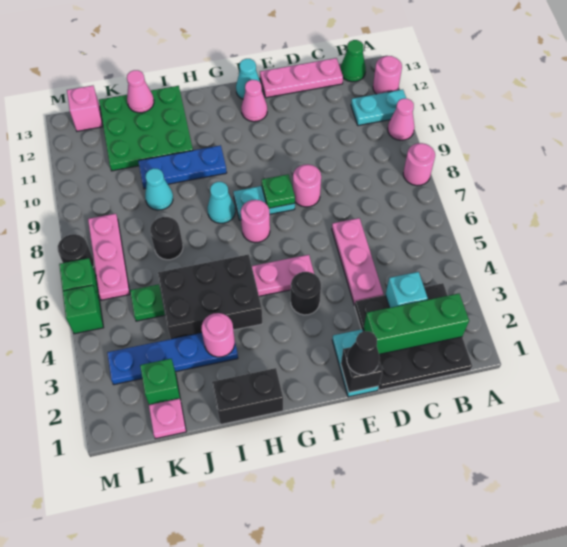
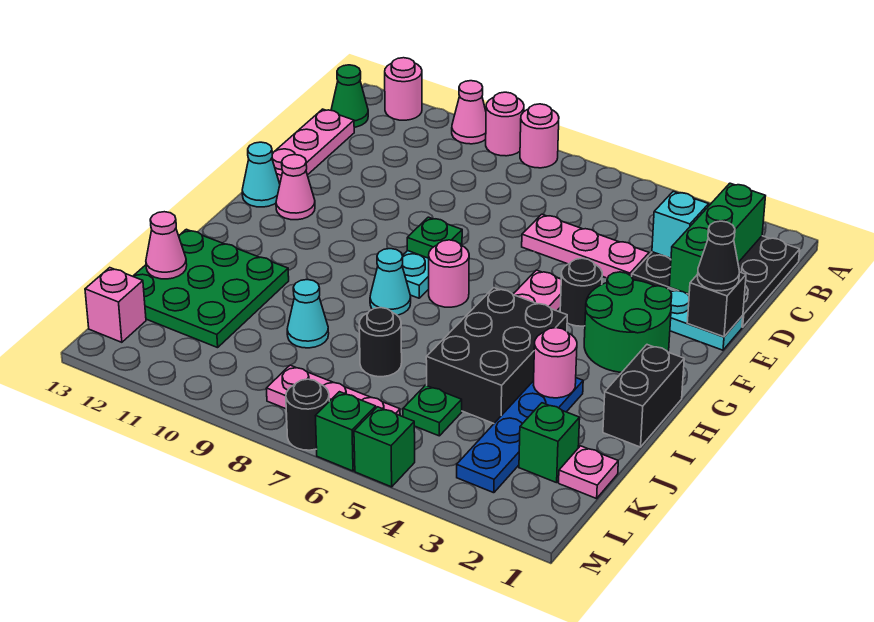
cyan 1x2 plate [351,90,406,126] -> none
pink 1x1 round brick [293,164,321,207] -> pink 1x1 round brick moved to [486,92,524,156]
none -> green 2x2 round brick [584,272,672,373]
blue 1x3 plate [138,145,227,189] -> none

